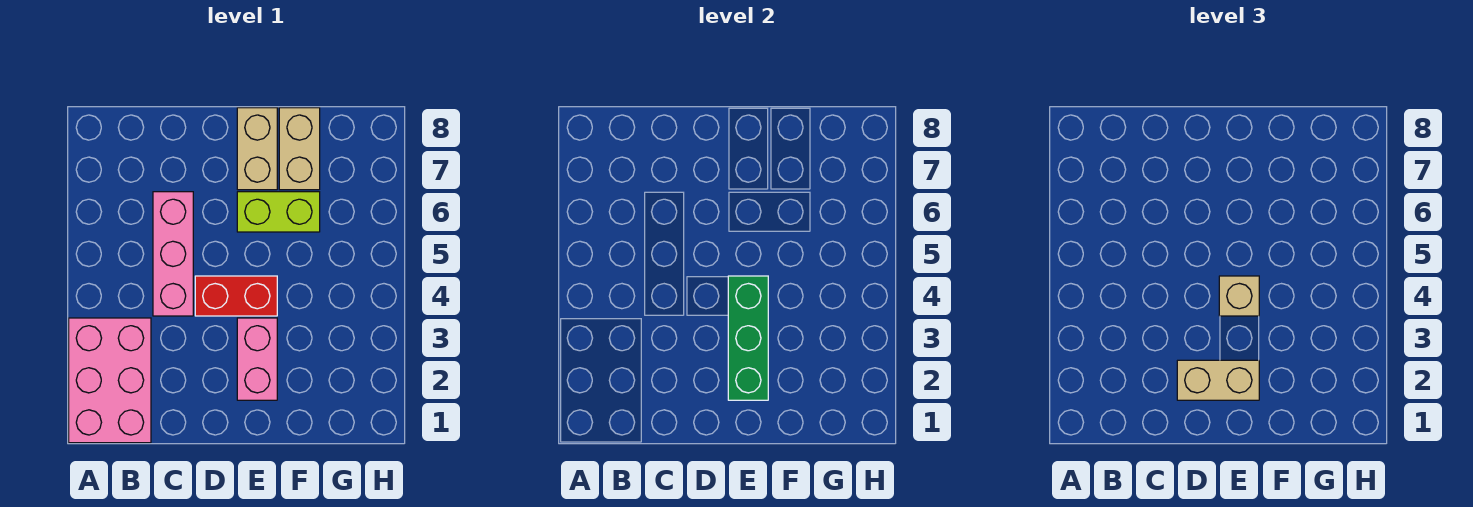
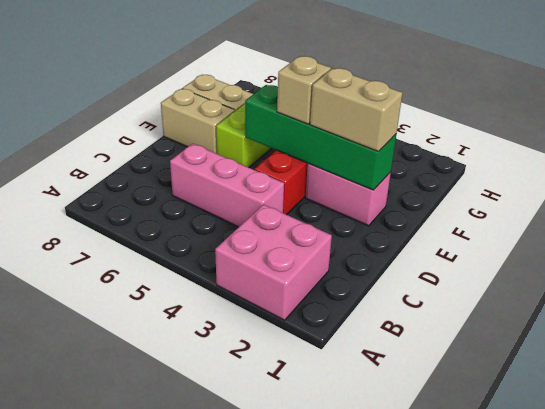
pink 2x3 brick [69,318,151,443] -> pink 2x2 brick [215,204,332,320]
tan 1x2 brick [1177,360,1259,400] -> tan 1x2 brick turned to [310,68,402,152]
green 1x3 brick [728,276,768,400] -> green 1x4 brick [245,85,396,190]

